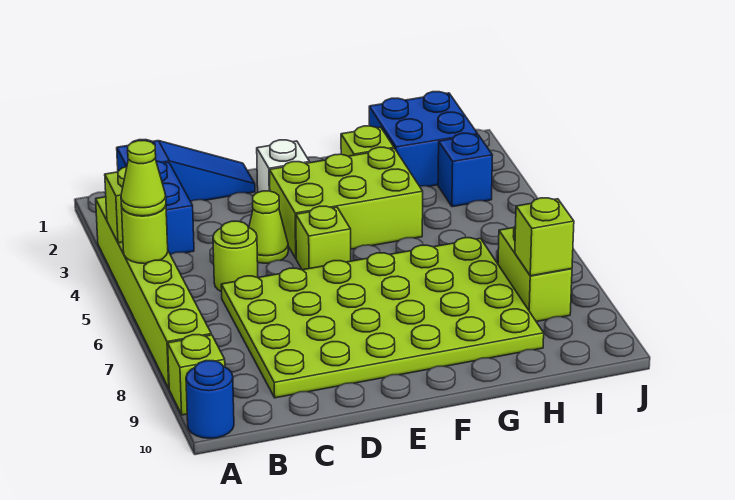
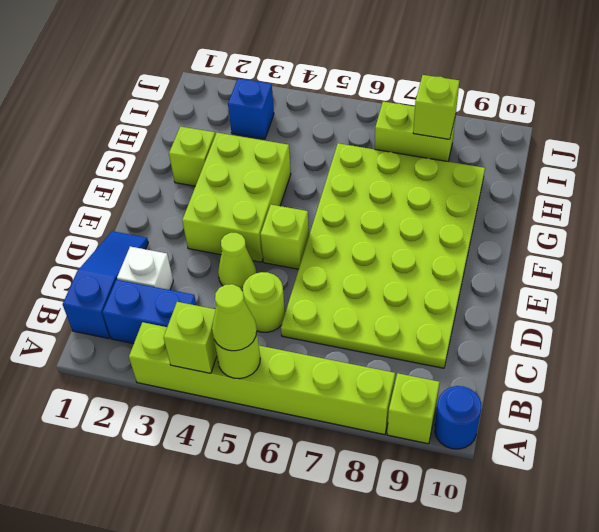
white 1x1 brick [257,140,310,192] -> white 1x1 brick moved to [117,247,173,290]
blue 2x2 brick [369,92,478,186] -> none

